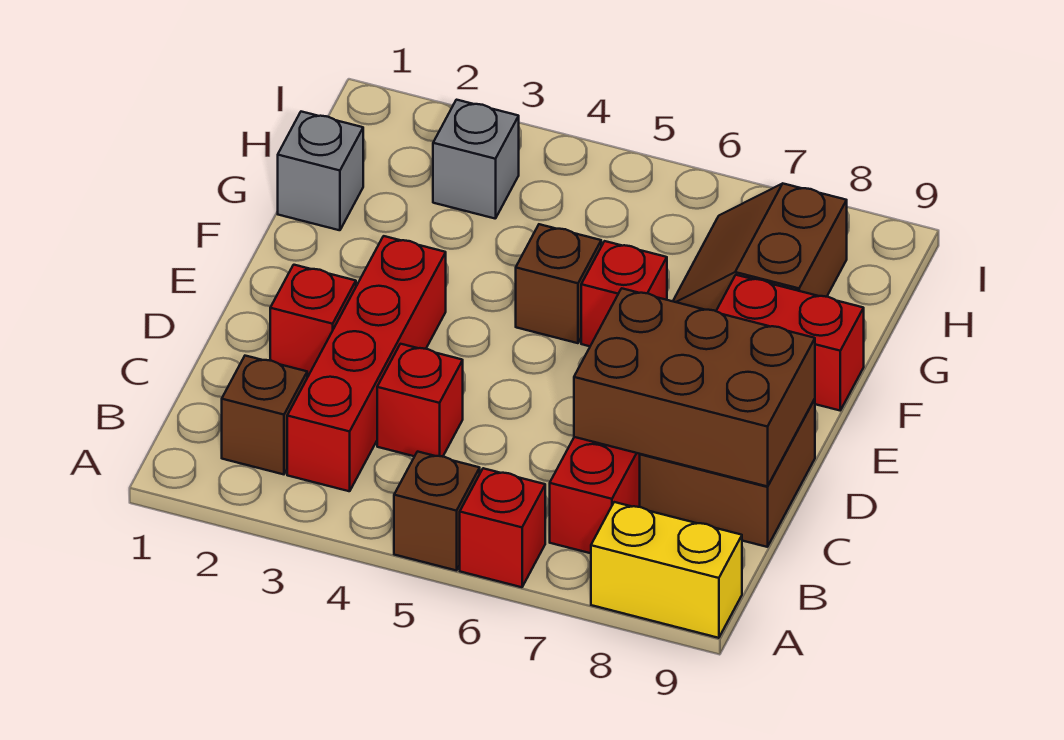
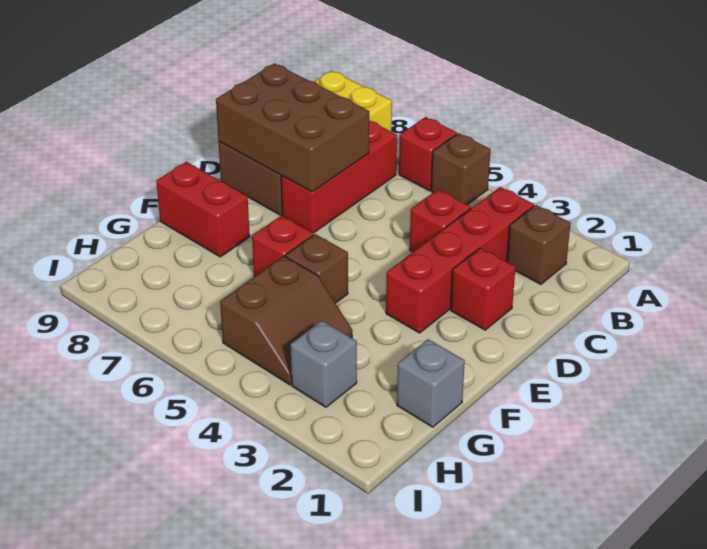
brown 2x2 slope [673,184,847,311] -> brown 2x2 slope moved to [220,256,352,385]

